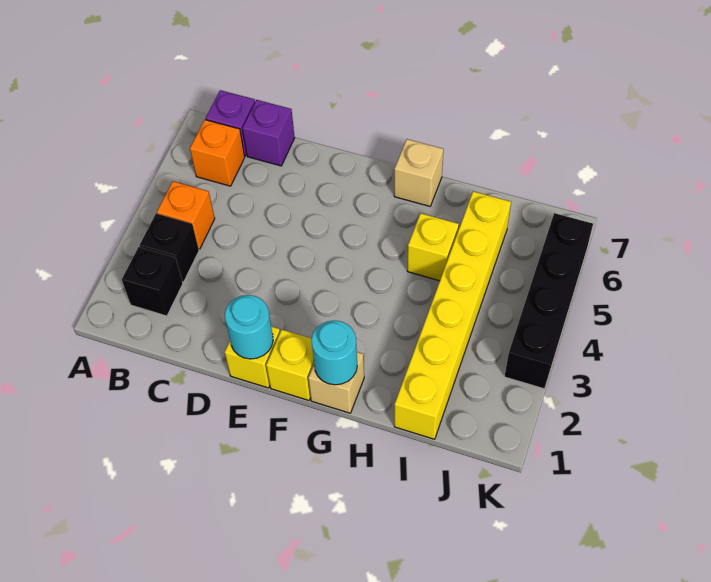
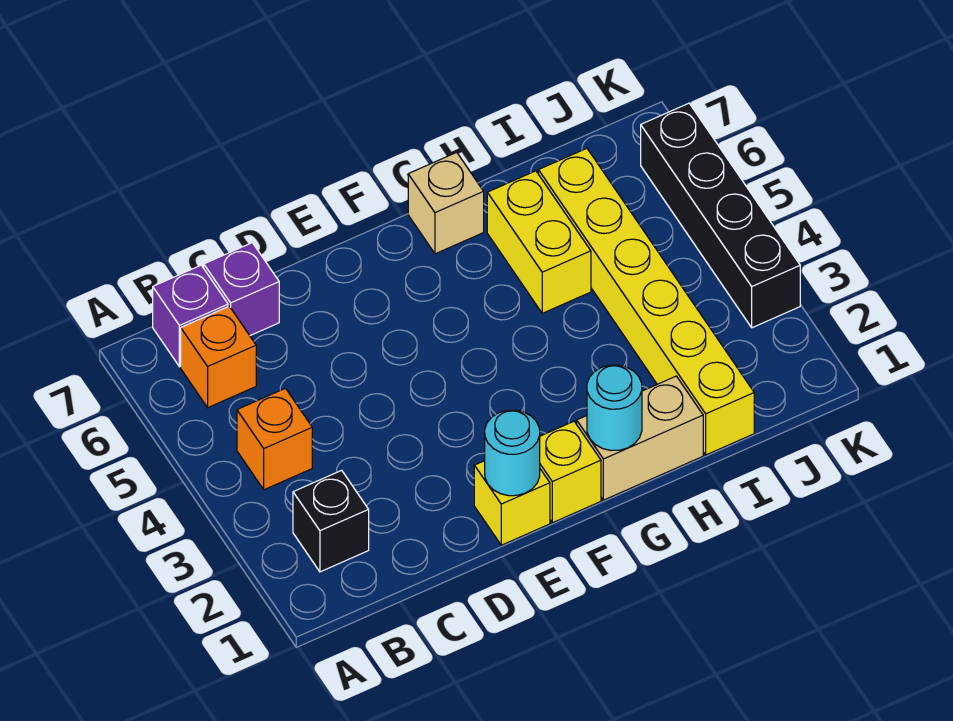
black 1x1 brick [140,214,199,282] -> none
tan 1x1 brick [308,352,364,413] -> tan 1x2 brick [577,376,703,500]
yellow 1x1 brick [407,213,459,281] -> yellow 1x2 brick [487,171,591,313]

